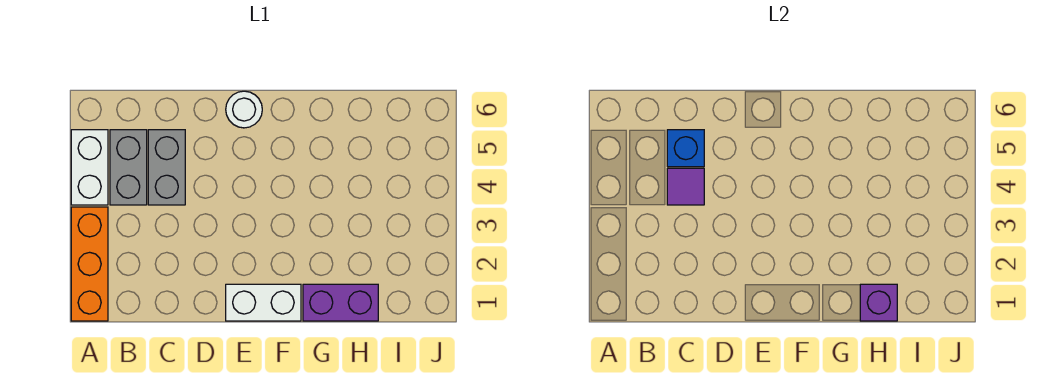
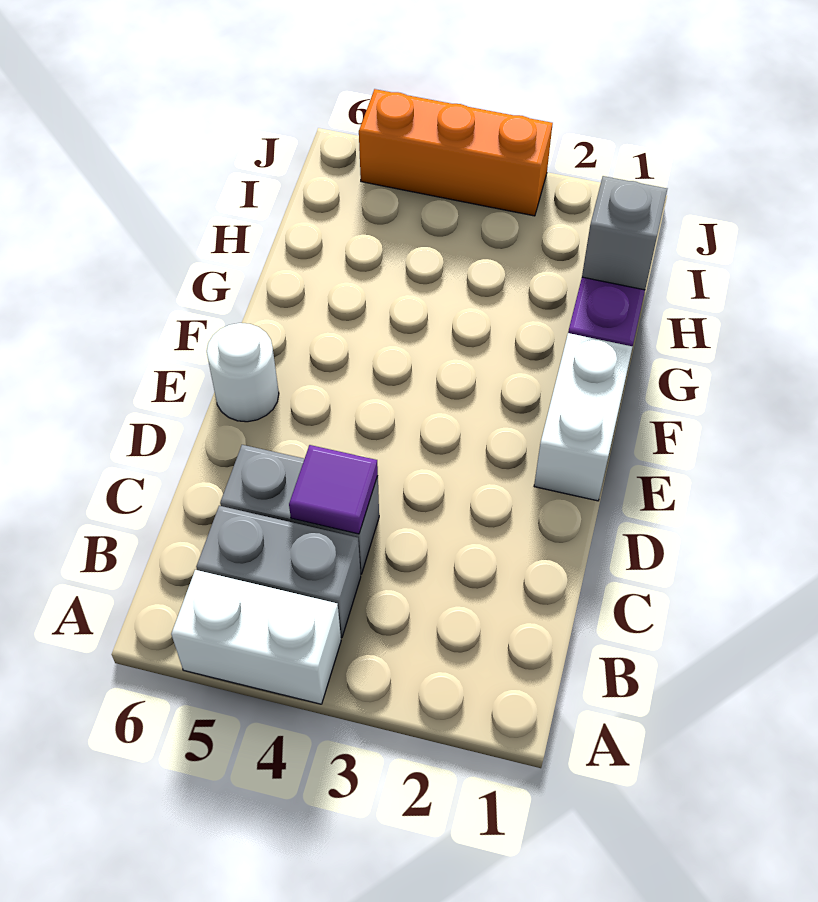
orange 1x3 brick [71,207,108,321] -> orange 1x3 brick moved to [359,89,553,216]
blue 1x1 brick [667,130,704,167] -> none
purple 1x1 brick [860,284,897,321] -> grey 1x1 brick [582,176,667,290]

